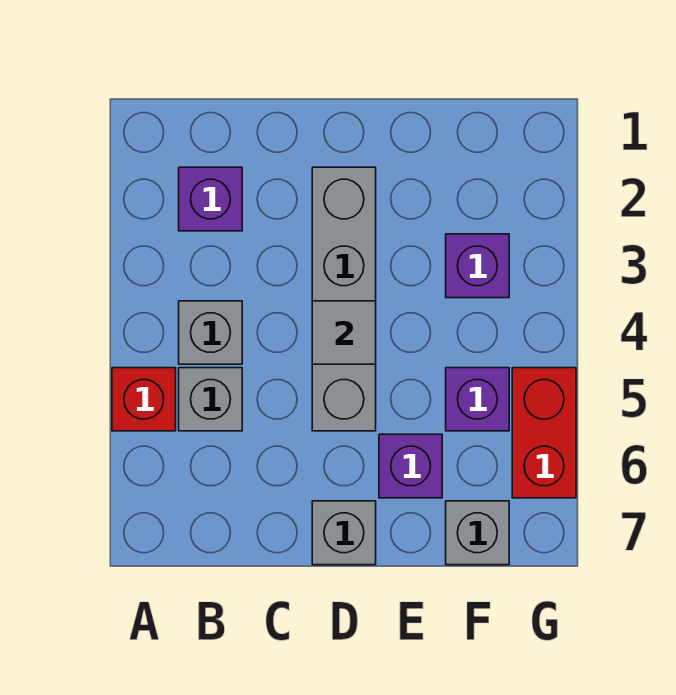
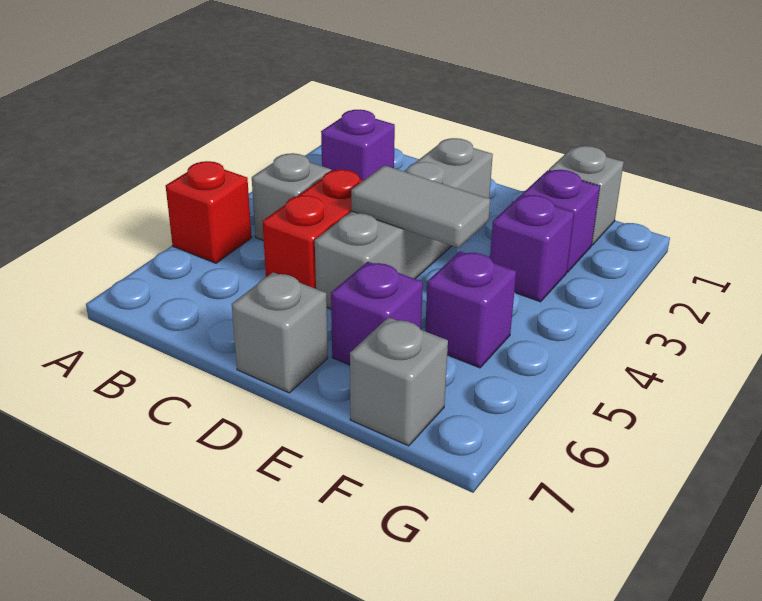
grey 1x1 brick [179,368,242,431] -> grey 1x1 brick moved to [549,146,624,245]
grey 1x1 tile [312,301,376,364] -> grey 1x2 tile [351,165,490,248]
none -> purple 1x1 brick [522,170,600,272]
red 1x2 brick [512,368,576,498] -> red 1x2 brick moved to [262,170,364,289]

